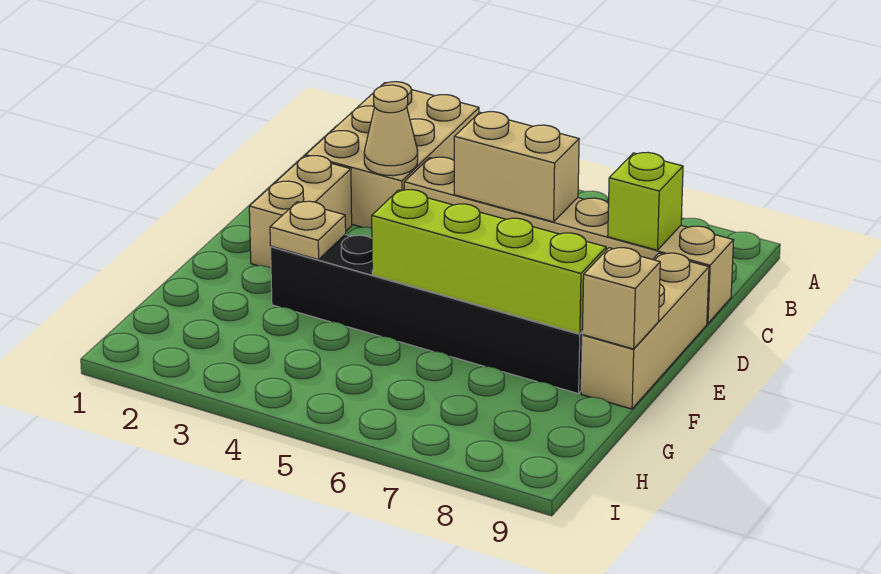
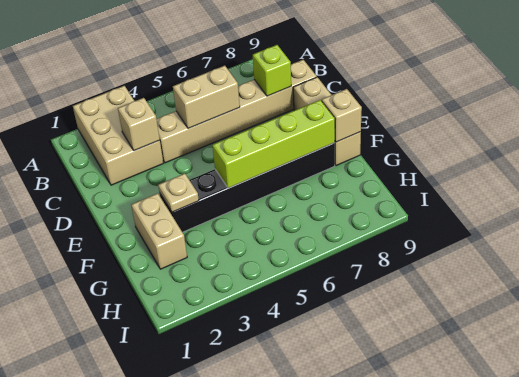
tan 1x1 cone [364,85,418,176] -> tan 1x1 brick [118,98,160,151]
tan 1x2 brick [249,156,352,268] -> tan 1x2 brick moved to [131,193,187,269]

